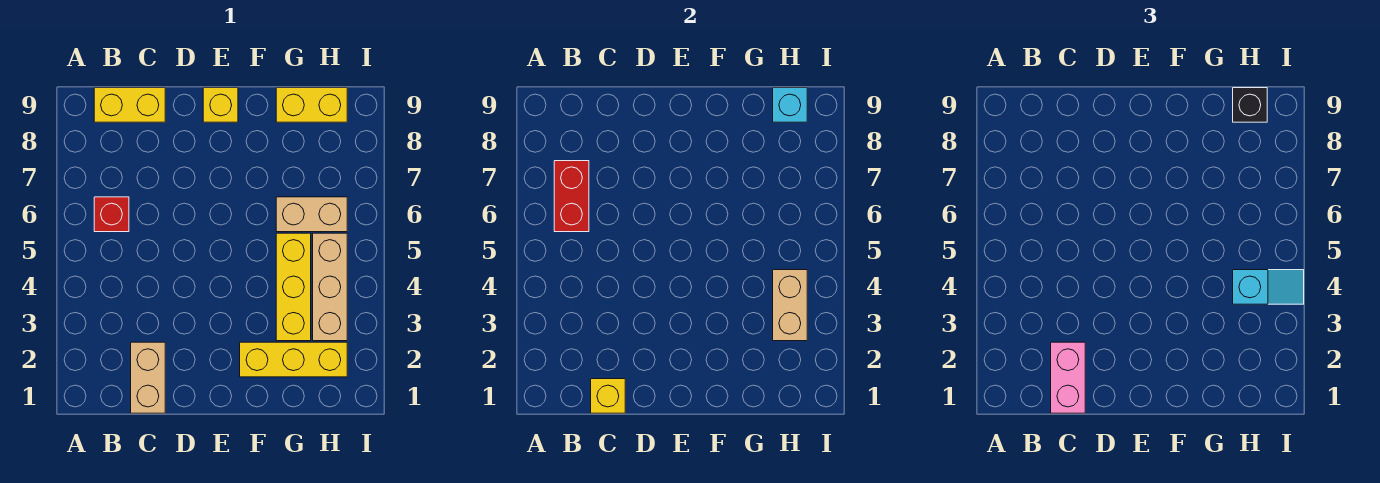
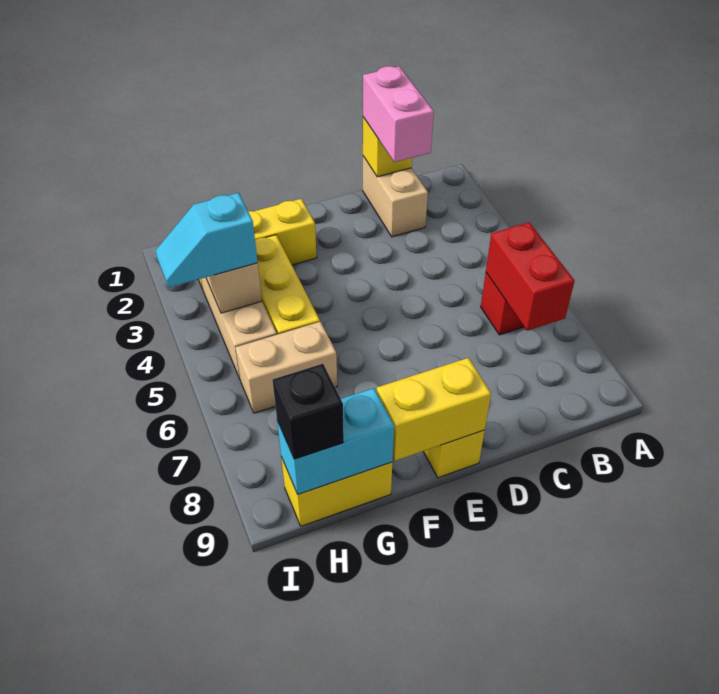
yellow 1x2 brick [94,88,165,122] -> yellow 1x2 brick moved to [377,358,491,461]
cyan 1x1 brick [773,88,807,122] -> cyan 1x2 brick [277,388,394,494]

